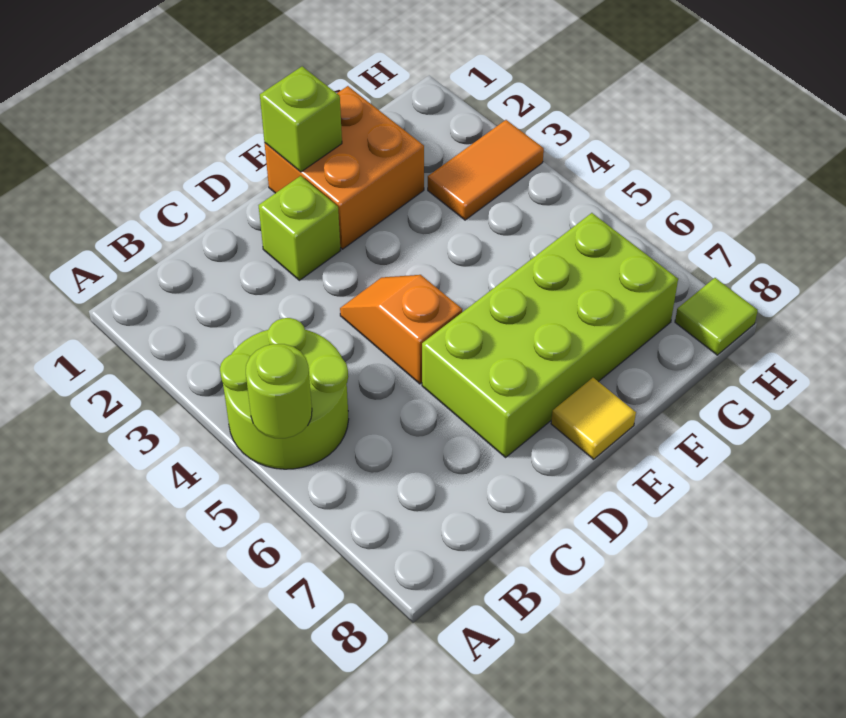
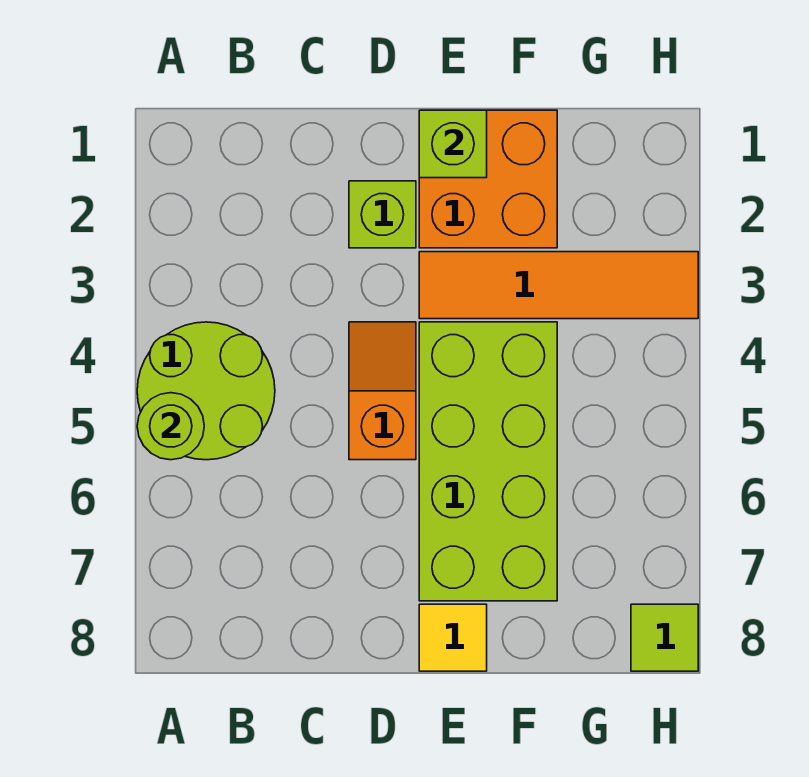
lime 2x4 brick [422,213,678,457] -> lime 2x4 brick turned to [419,322,557,601]
orange 1x2 tile [428,120,544,220] -> orange 1x4 tile [419,252,698,319]

